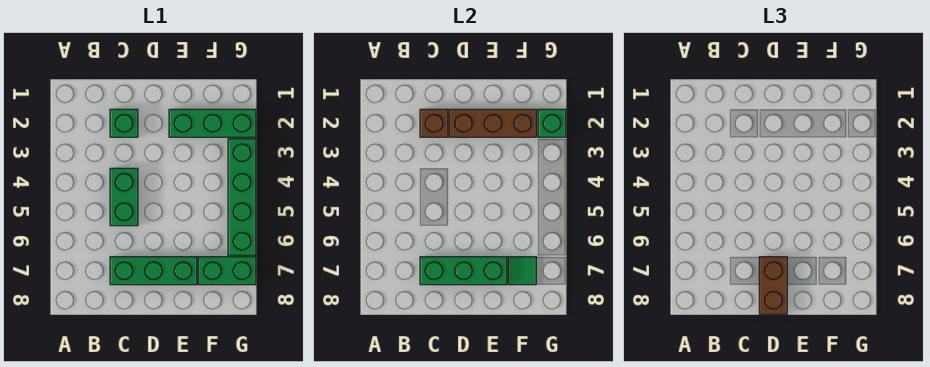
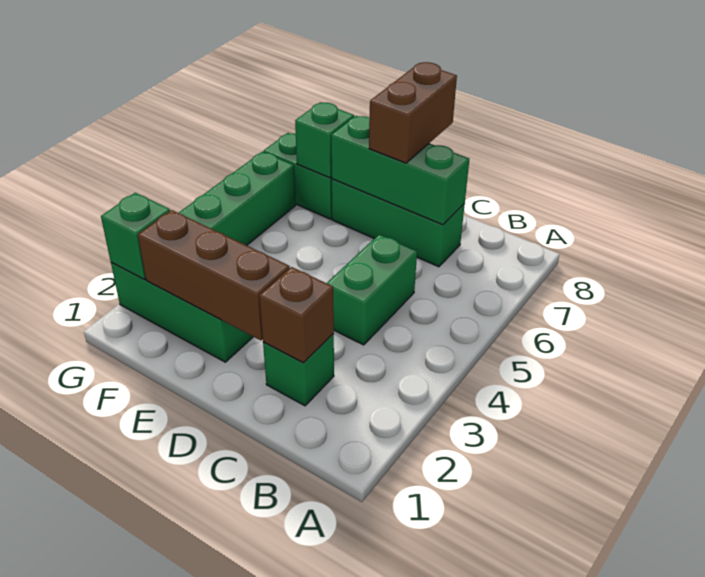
green 1x1 tile [508,257,536,285] -> green 1x1 brick [295,102,354,178]

